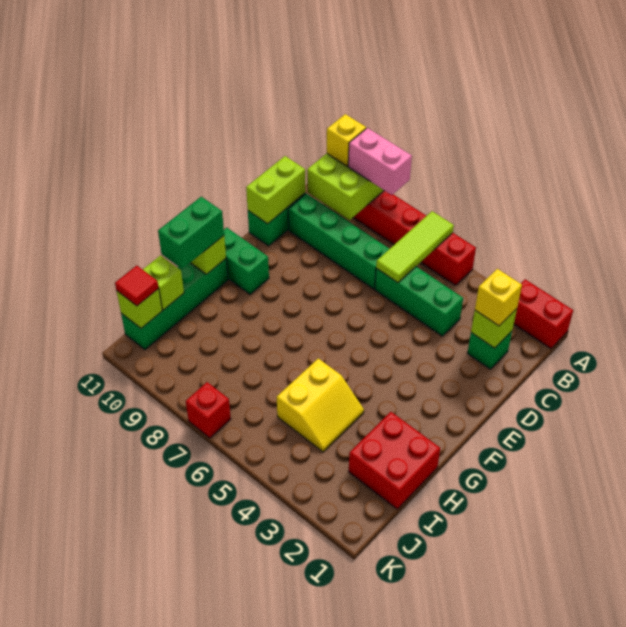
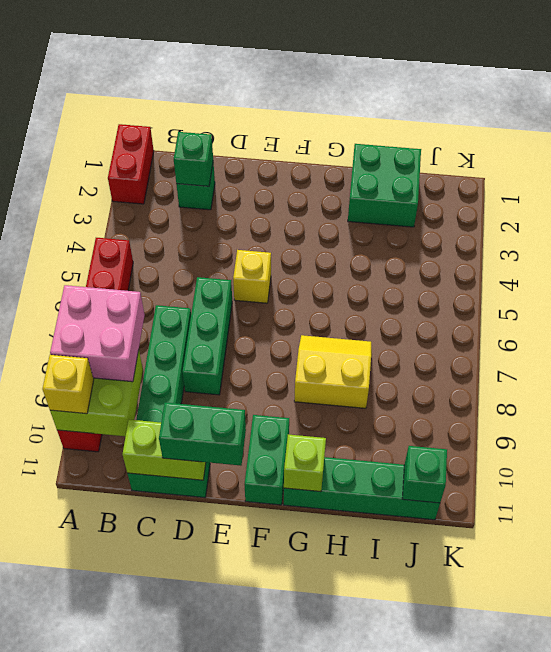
lime 1x3 tile [376,211,454,283] -> none
pink 1x2 brick [348,128,412,195] -> pink 2x2 brick [50,285,145,382]
lime 1x1 brick [471,309,517,348] -> green 1x1 brick [174,132,213,186]
yellow 1x1 brick [475,269,522,326] -> yellow 1x1 brick moved to [233,250,271,303]
green 1x3 brick [375,267,463,336] -> green 1x3 brick moved to [182,277,232,395]
green 1x2 brick [158,197,224,269] -> green 1x2 brick moved to [159,402,246,466]
red 2x2 brick [349,412,440,509] -> green 2x2 brick [348,144,421,227]
yellow 2x2 slope [277,358,364,452] -> yellow 2x2 slope moved to [294,335,371,408]
lime 1x1 brick [143,256,184,310] -> none
lime 1x1 brick [117,289,162,328] -> green 1x1 brick [402,446,447,503]
red 1x1 tile [115,266,159,306] -> none
red 1x1 brick [186,382,231,438] -> none

